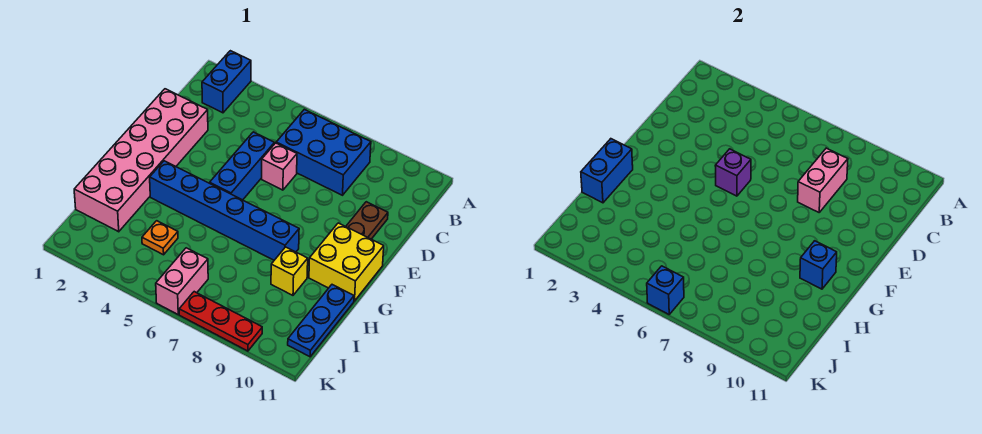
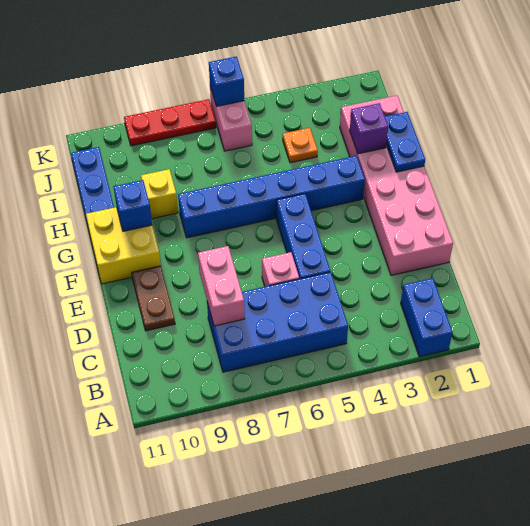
blue 2x3 brick [276,109,371,195] -> blue 2x4 brick [207,272,348,372]
purple 1x1 brick [715,149,751,196] -> purple 1x1 brick moved to [350,103,388,154]
blue 1x2 brick [581,139,633,203] -> blue 1x2 plate [385,112,425,172]

